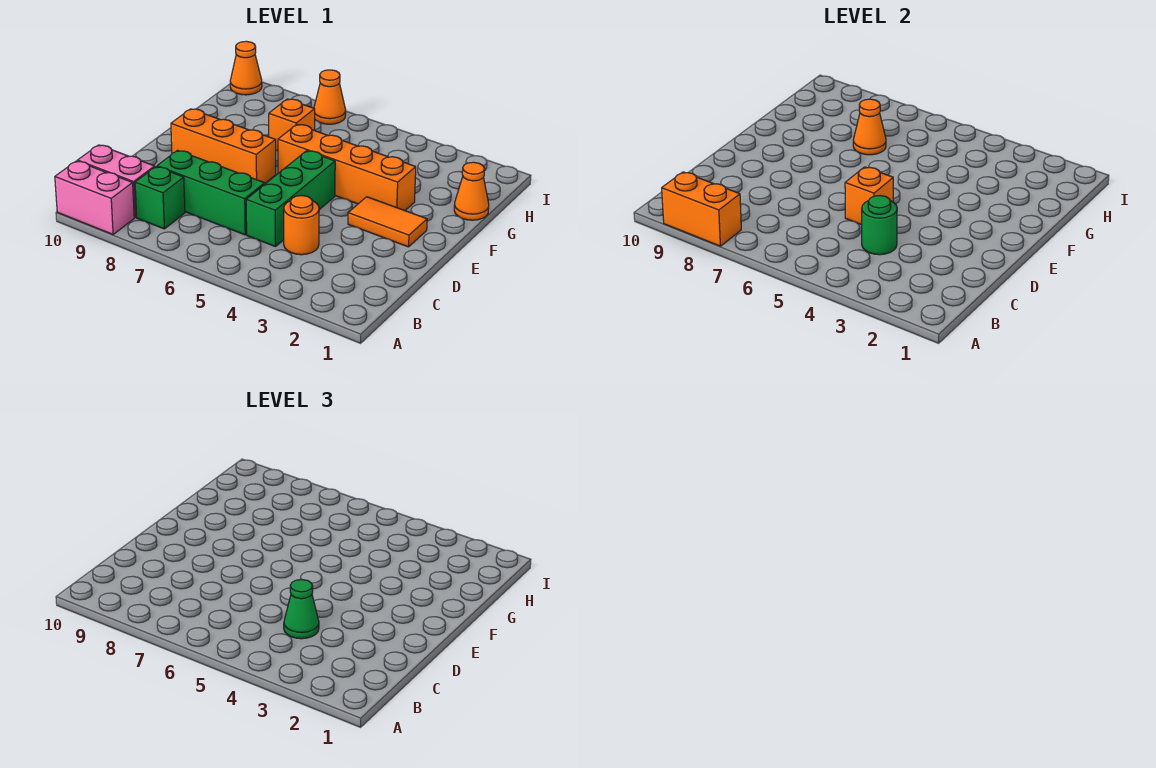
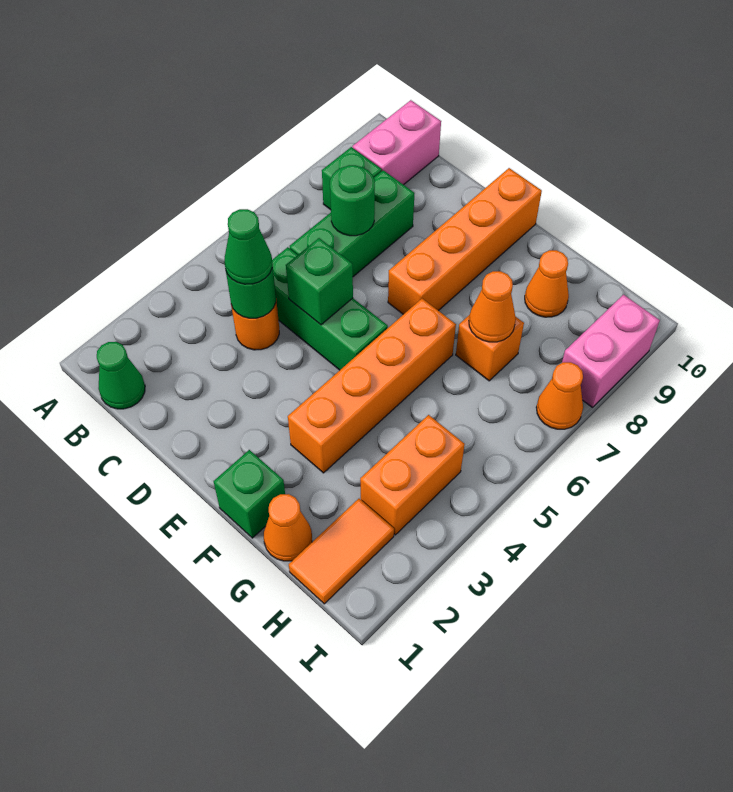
orange 1x2 brick [662,172,741,246] -> orange 1x2 brick moved to [360,415,465,535]
pink 1x2 brick [55,161,134,234] -> pink 1x2 brick moved to [562,295,660,407]
none -> green 1x1 cone [97,342,145,409]
none -> green 1x1 round brick [330,165,375,236]
orange 1x1 brick [845,167,893,225] -> green 1x1 brick [286,238,353,325]
orange 1x2 tile [348,197,427,247] -> orange 1x2 tile moved to [289,499,394,604]
orange 1x3 brick [171,109,276,183] -> orange 1x4 brick [388,168,542,314]
none -> green 1x1 brick [214,450,285,538]
orange 1x1 cone [230,41,262,95] -> orange 1x1 cone moved to [525,250,569,317]

